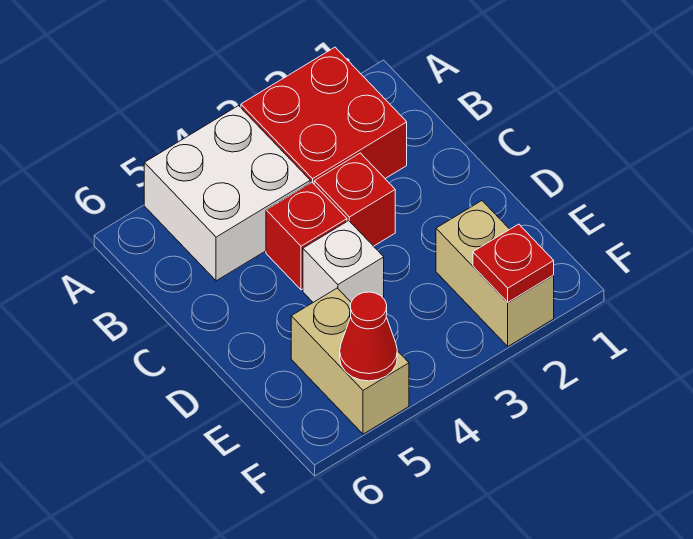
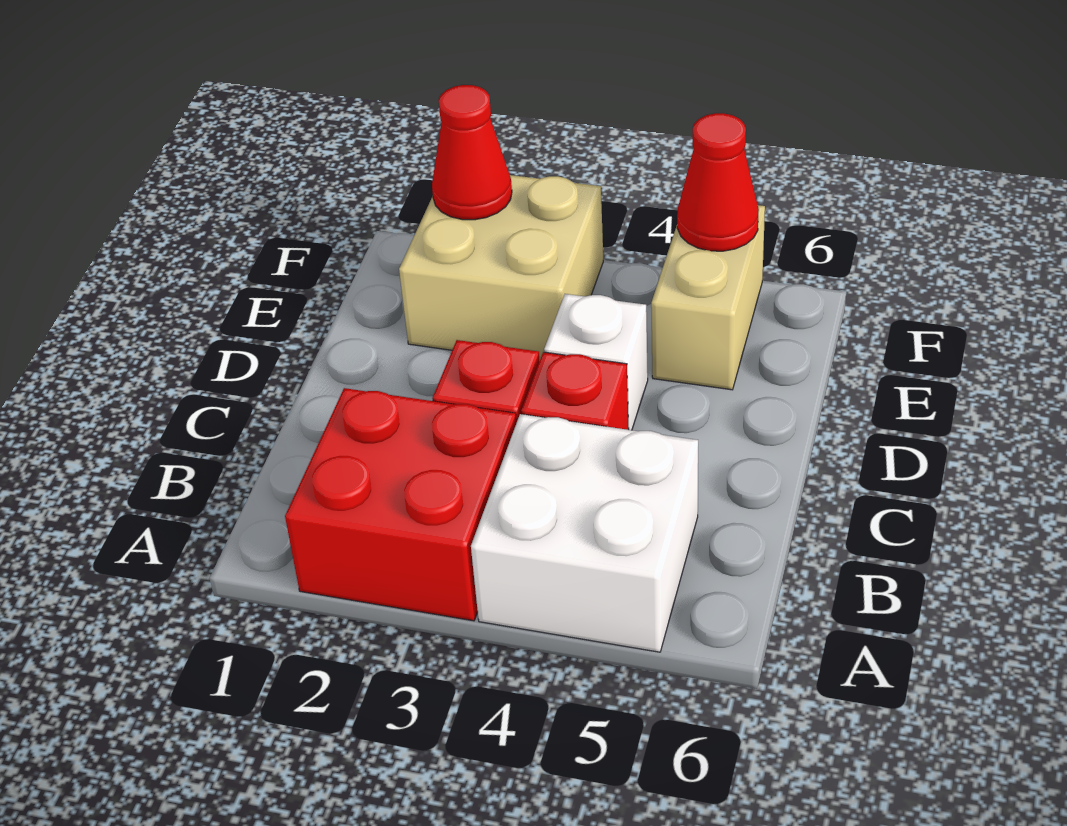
tan 1x2 brick [436,201,554,346] -> tan 2x2 brick [399,175,603,361]
red 1x1 plate [473,224,554,302] -> red 1x1 cone [432,85,512,220]

